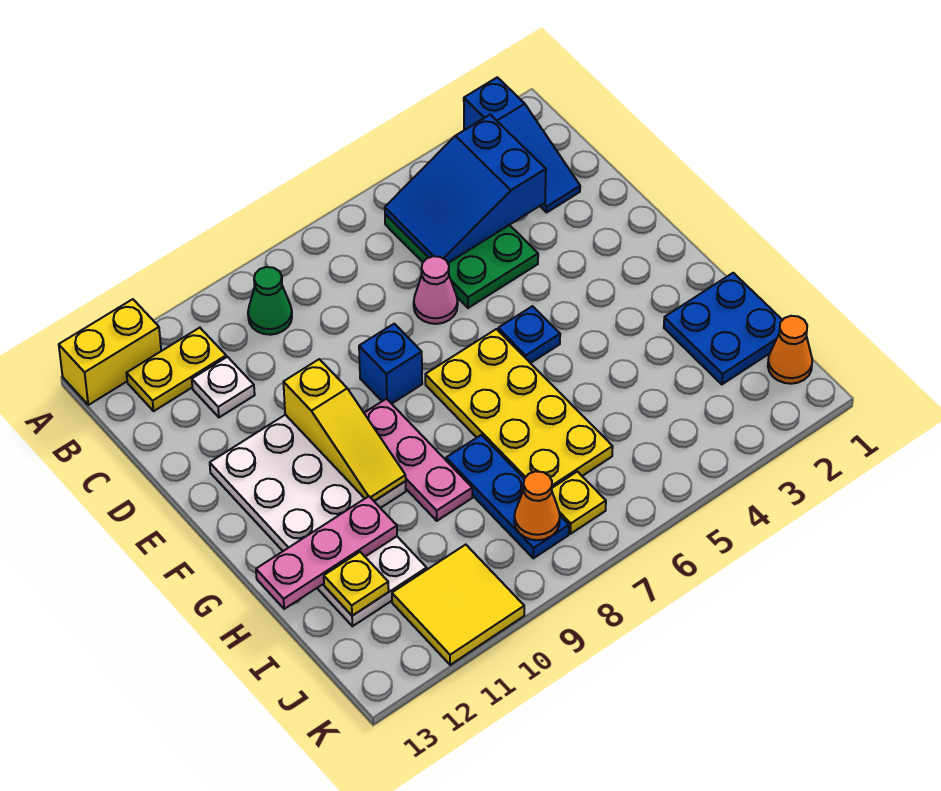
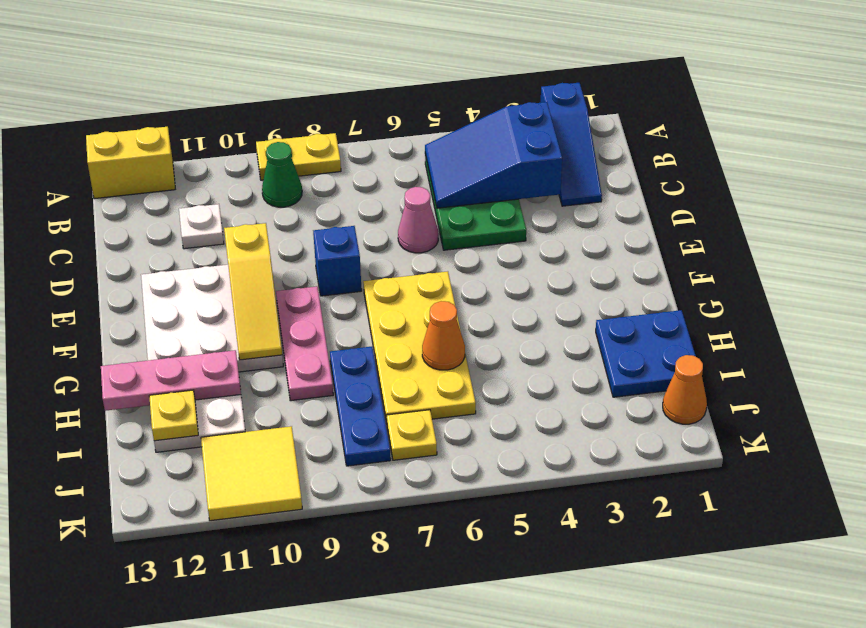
yellow 1x2 plate [127,328,226,411] -> yellow 1x2 plate moved to [256,133,341,180]
blue 1x1 plate [498,306,560,363] -> none
orange 1x1 cone [514,471,560,540] -> orange 1x1 cone moved to [422,301,465,370]

